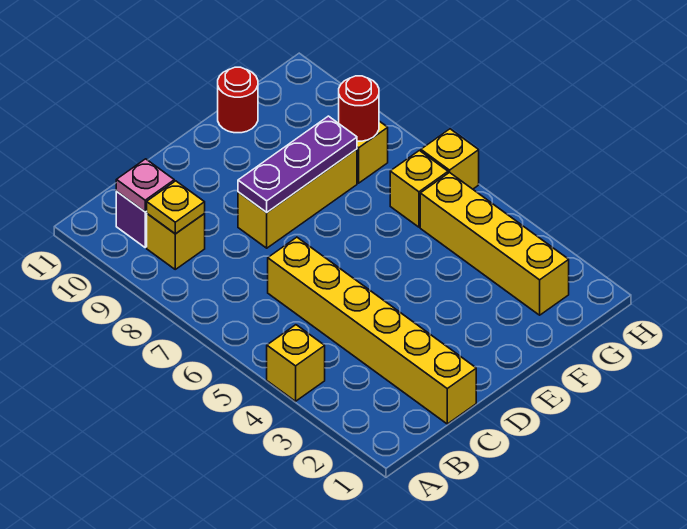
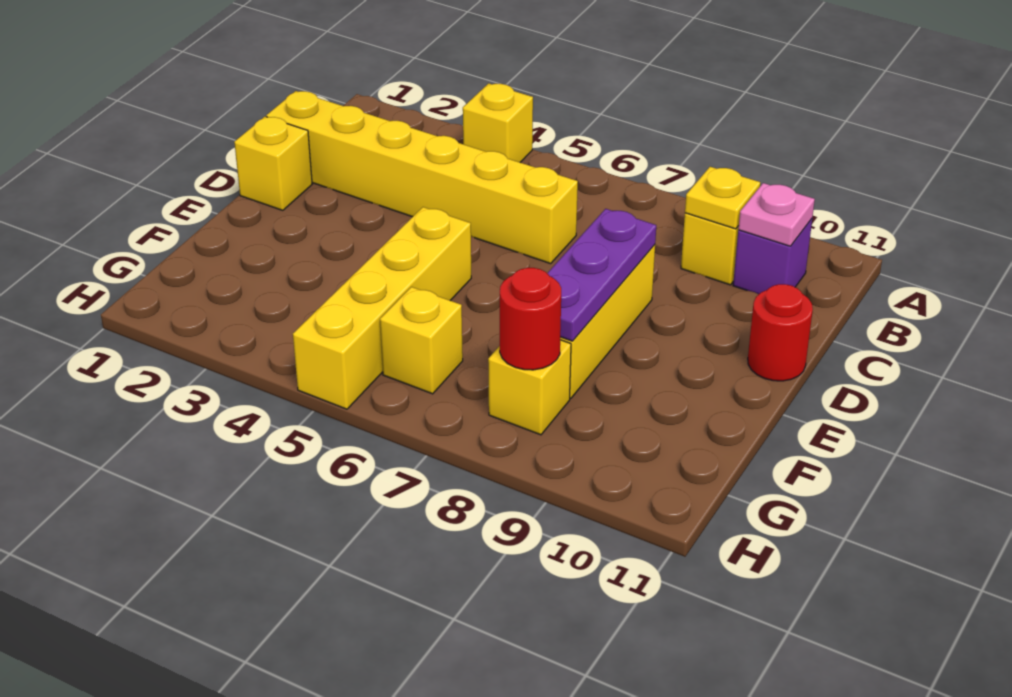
red 1x1 round brick [218,67,258,133] -> red 1x1 round brick moved to [748,284,813,381]
yellow 1x4 brick [420,172,569,315] -> yellow 1x4 brick turned to [293,207,471,409]
yellow 1x1 brick [421,129,479,189] -> yellow 1x1 brick moved to [234,117,312,210]

